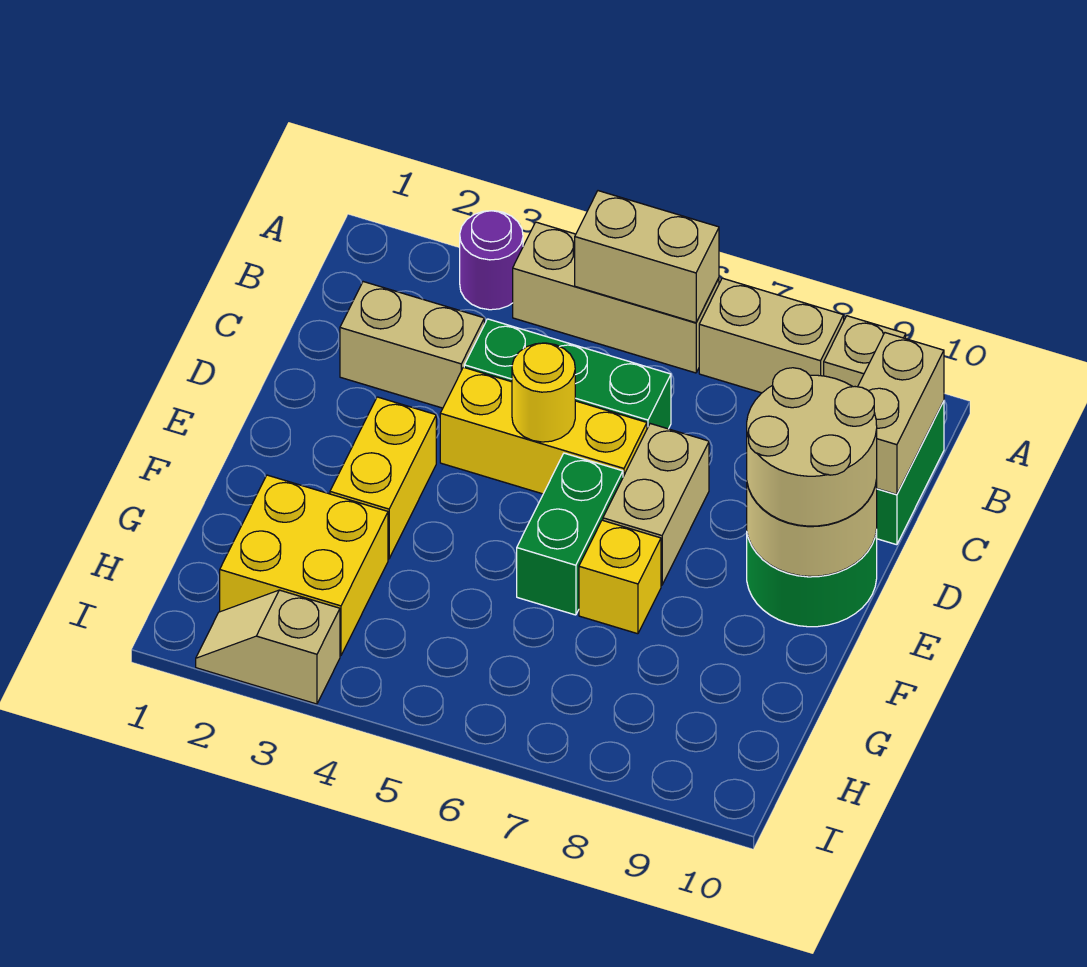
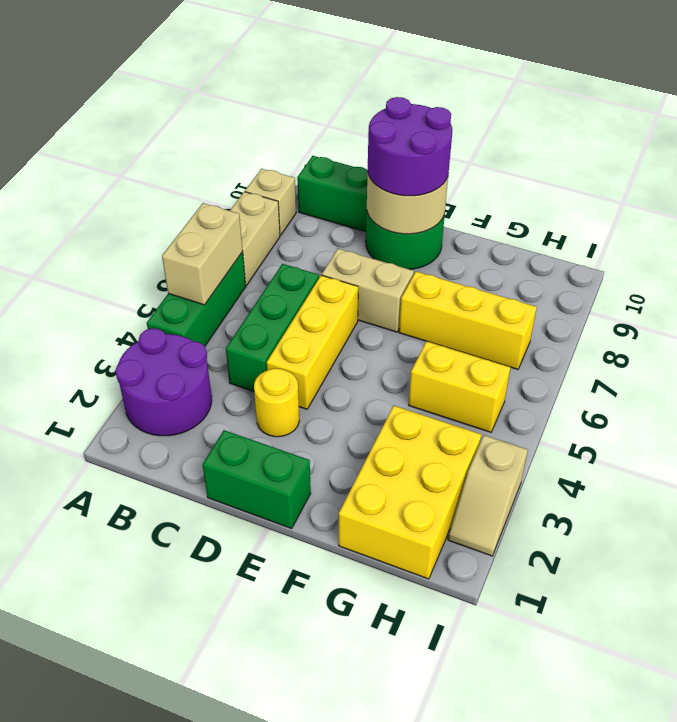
purple 1x1 round brick [460,211,523,310] -> purple 2x2 round brick [115,328,212,436]
tan 1x3 brick [513,222,719,373] -> green 1x3 brick [147,252,246,346]
tan 1x2 brick [858,333,944,494] -> none
tan 1x2 brick [340,282,484,408] -> none
yellow 1x1 round brick [512,343,575,442] -> yellow 1x1 round brick moved to [254,368,299,437]
tan 2x2 round brick [747,368,877,526] -> purple 2x2 round brick [368,97,452,196]
yellow 1x2 brick [330,397,436,559] -> yellow 1x2 brick moved to [409,341,510,432]
green 1x2 brick [517,453,623,615] -> green 1x2 brick moved to [202,430,311,528]
yellow 1x1 brick [579,520,661,634] -> yellow 1x3 brick [399,271,537,369]
yellow 2x2 brick [220,475,388,656] -> yellow 2x3 brick [339,406,481,579]

